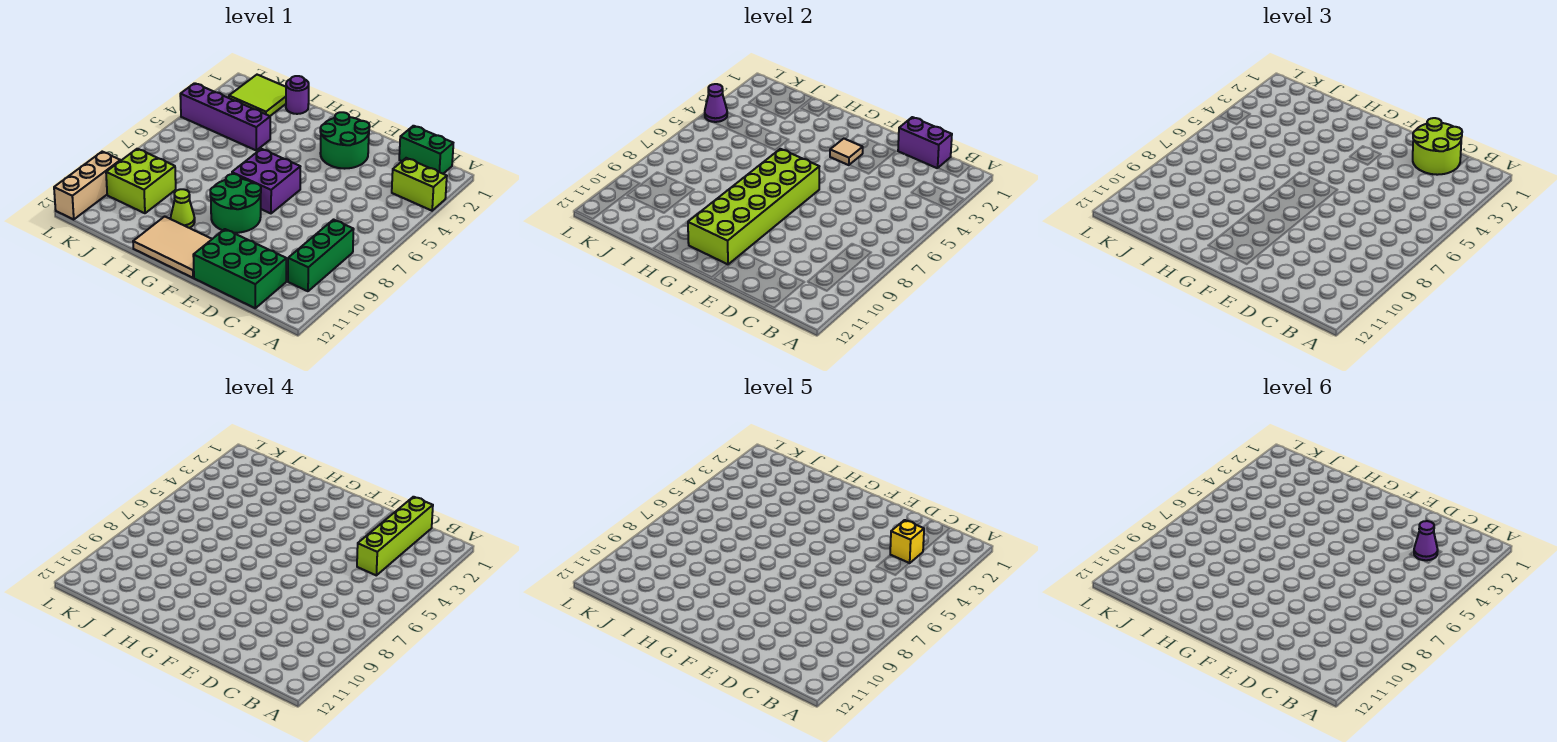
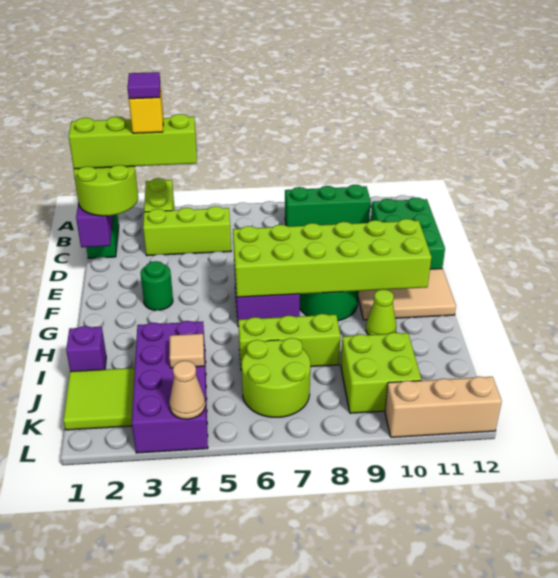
none -> lime 1x3 brick [143,206,231,256]
purple 1x1 cone [1414,521,1438,560] -> purple 1x1 tile [127,72,160,99]
green 2x2 round brick [320,112,370,169] -> green 1x1 round brick [141,261,173,310]
tan 1x1 tile [830,139,863,165] -> tan 1x1 tile moved to [169,334,204,368]
tan 2x3 tile [133,216,212,278] -> tan 2x3 tile turned to [358,269,456,320]
purple 1x1 round brick [286,76,309,114] -> purple 1x1 brick [66,326,106,371]
purple 1x4 brick [180,83,270,150] -> purple 2x4 brick [132,321,208,453]
none -> lime 1x3 brick [238,314,341,370]
none -> lime 2x2 round brick [242,338,310,417]
purple 1x1 cone [705,84,727,122] -> tan 1x1 cone [169,361,205,419]

